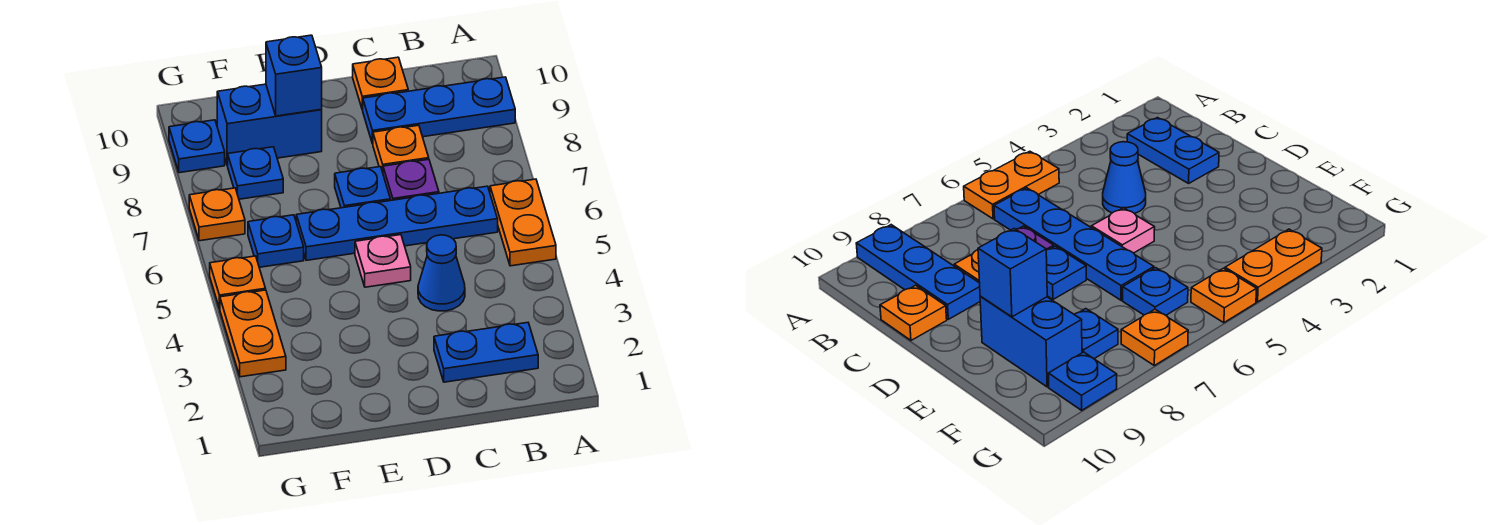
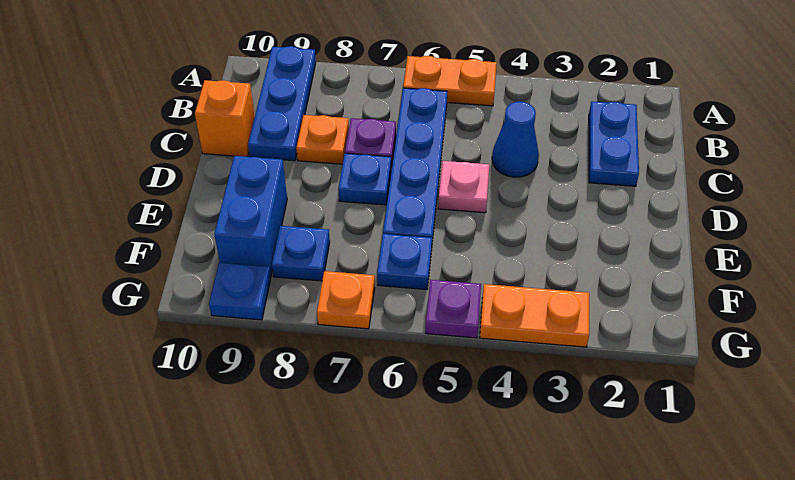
orange 1x1 plate [353,57,408,110] -> orange 1x1 brick [195,80,255,157]
blue 1x1 brick [266,35,322,116] -> none
orange 1x1 plate [210,256,266,309] -> purple 1x1 plate [426,280,481,338]

